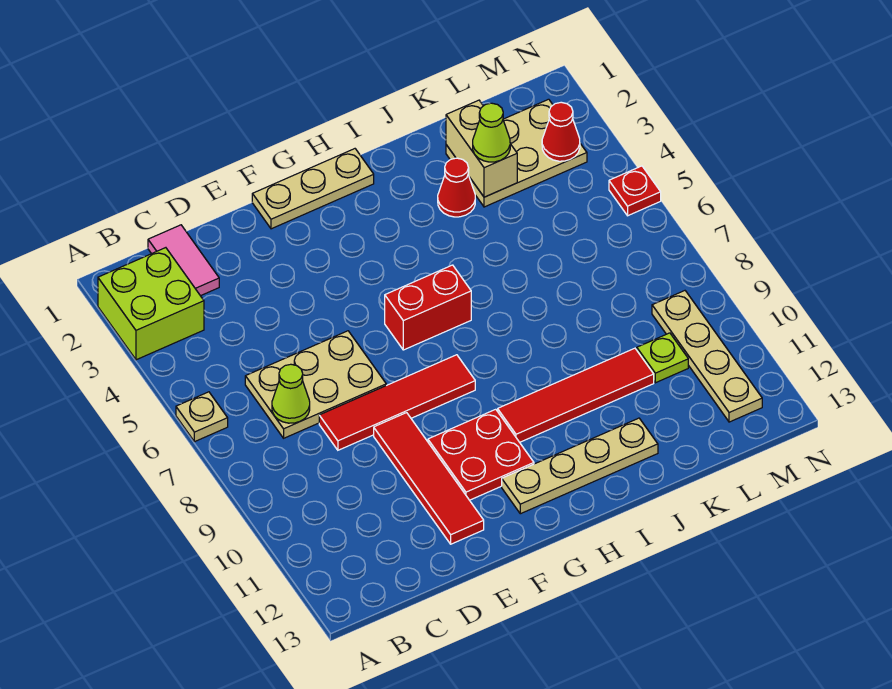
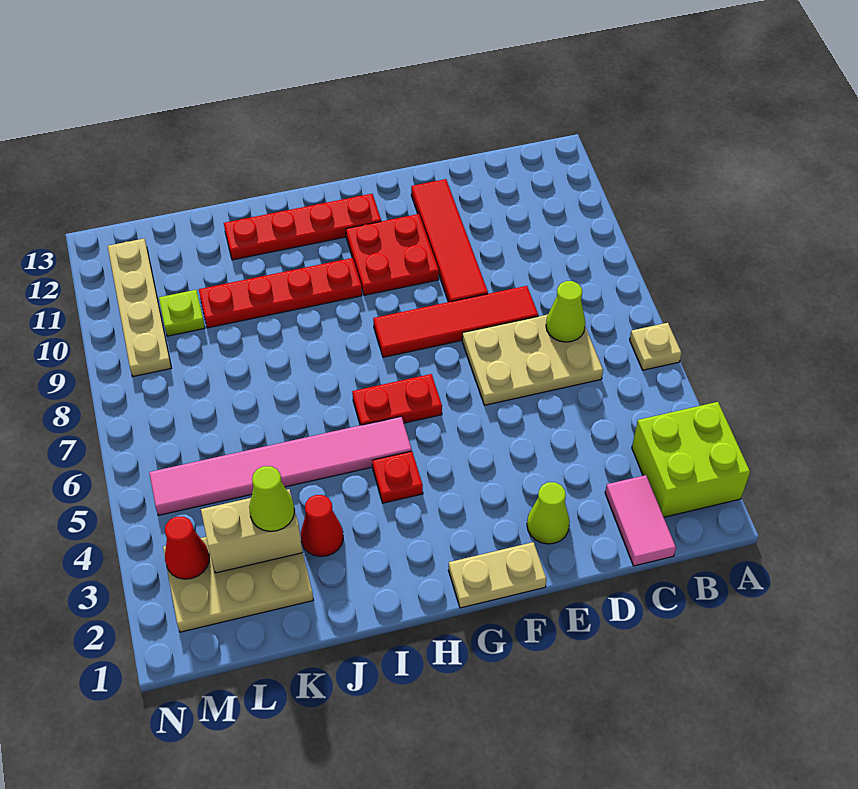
none -> lime 1x1 cone [527,482,570,544]
tan 1x3 plate [252,149,374,229] -> tan 1x2 plate [448,542,547,608]
red 1x2 brick [385,265,471,350] -> red 1x2 plate [352,374,442,425]
tan 1x4 plate [502,418,658,514] -> red 1x4 plate [224,194,381,260]
none -> pink 1x6 tile [149,417,412,515]
red 1x4 tile [498,348,654,442] -> red 1x4 plate [199,258,362,328]
tan 1x2 brick [446,100,517,197] -> tan 1x2 brick turned to [201,489,303,573]
red 1x1 plate [609,166,661,216] -> red 1x1 plate moved to [372,451,423,503]

